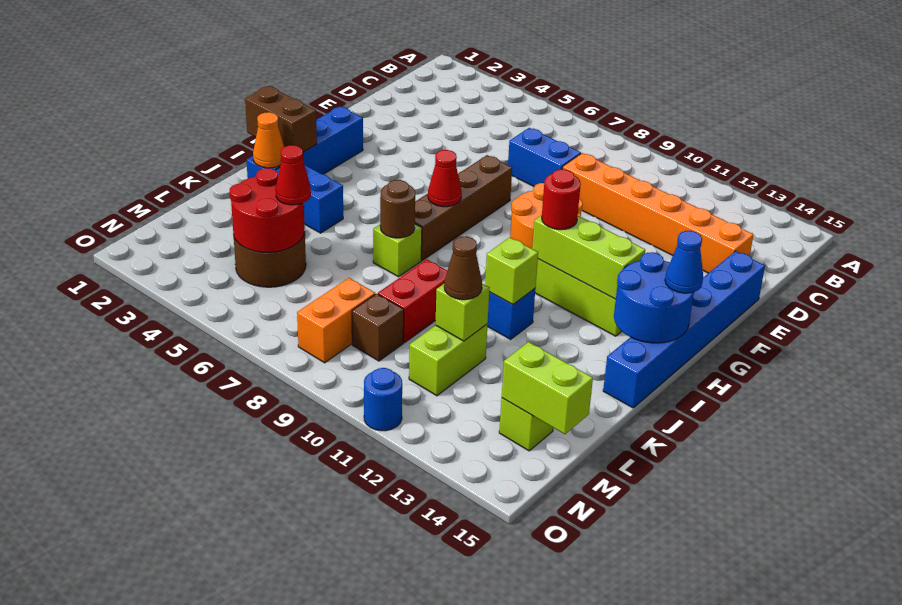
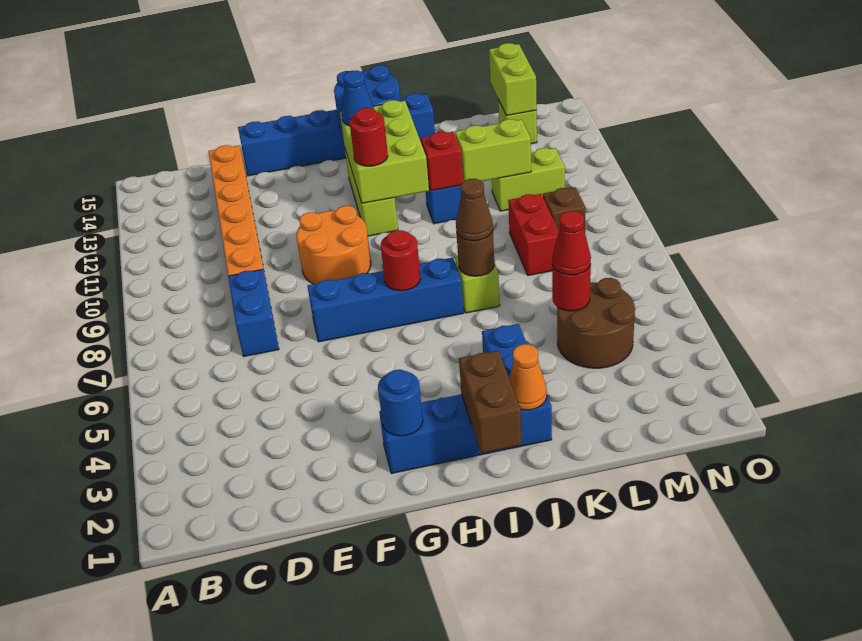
brown 1x4 brick [415,155,512,260] -> blue 1x4 brick [307,258,464,342]
red 1x1 cone [428,150,462,207] -> red 1x1 round brick [381,230,421,291]
lime 1x3 brick [532,215,645,299] -> lime 2x3 brick [340,100,429,203]
blue 1x1 cone [665,231,703,293] -> blue 1x1 cone moved to [342,71,374,126]
lime 1x1 brick [485,238,538,304] -> red 1x1 brick [421,132,463,191]
red 1x2 brick [378,259,447,343] -> red 1x2 brick turned to [508,194,559,276]
red 2x2 round brick [230,168,305,252] -> red 1x1 round brick [552,264,591,311]
lime 1x1 brick [435,284,489,341] -> lime 1x2 brick [455,119,531,181]
brown 1x1 cone [444,236,482,300] -> brown 1x1 cone moved to [456,179,493,241]
orange 1x2 brick [297,278,375,363] -> none
blue 1x1 round brick [364,368,402,431] -> blue 1x1 round brick moved to [378,370,423,436]

